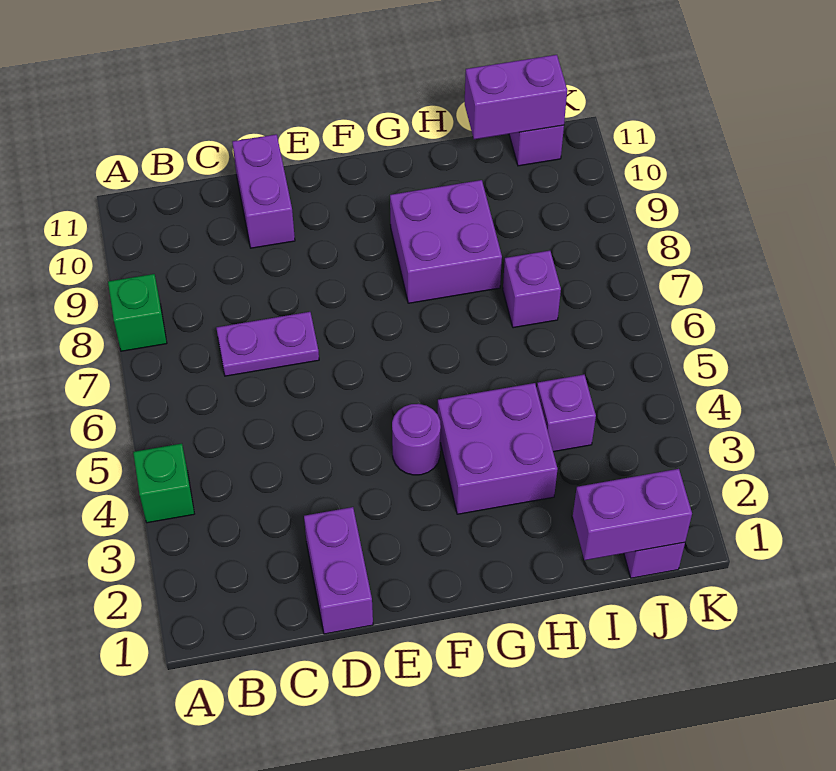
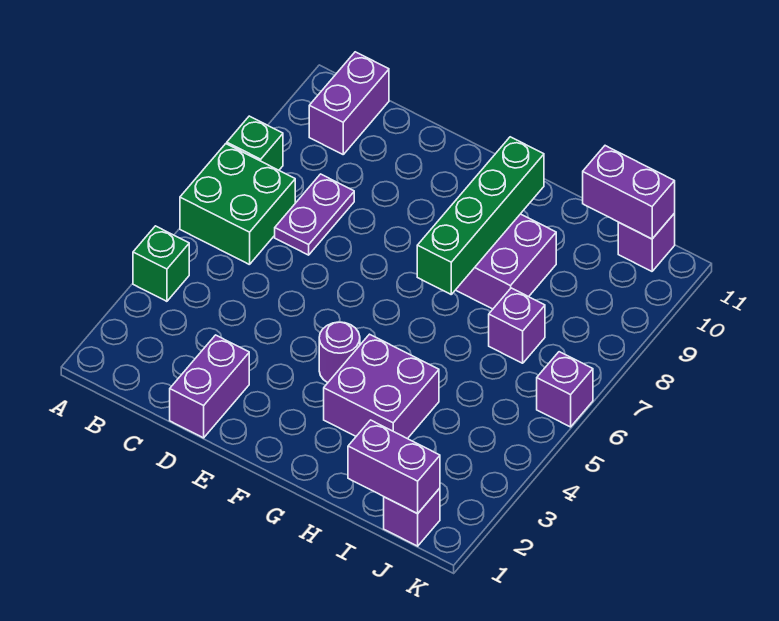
none -> green 2x2 brick [180,144,295,265]
purple 1x2 plate [216,312,319,376] -> purple 1x2 plate turned to [275,174,354,255]
purple 1x2 brick [232,134,295,248] -> purple 1x2 brick moved to [309,52,389,154]
none -> green 1x4 brick [417,137,544,294]
purple 1x1 brick [537,375,596,452] -> purple 1x1 brick moved to [537,352,593,427]

